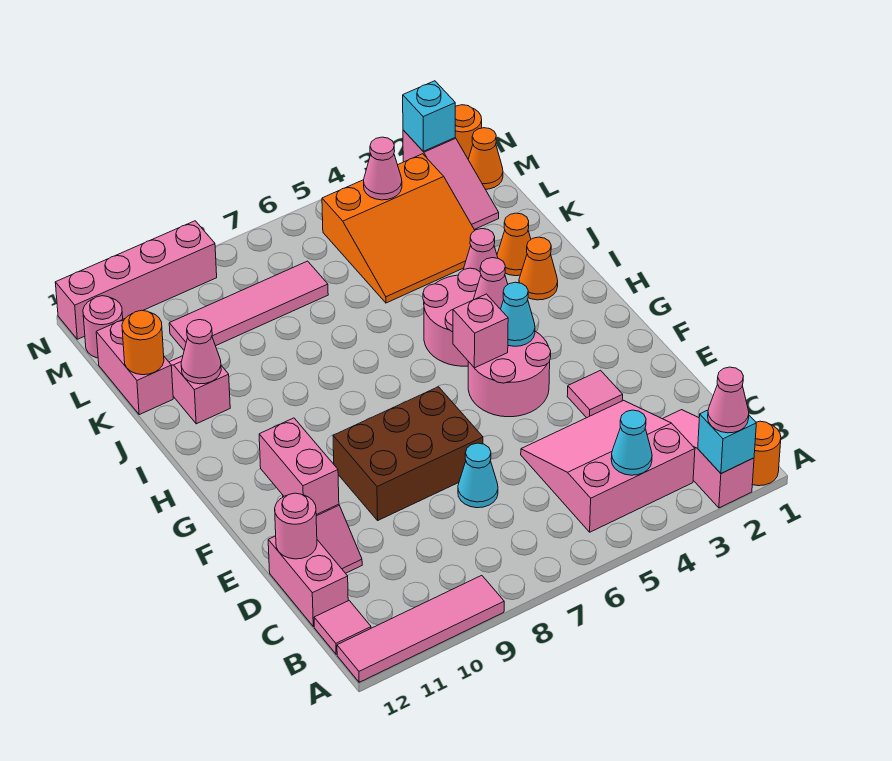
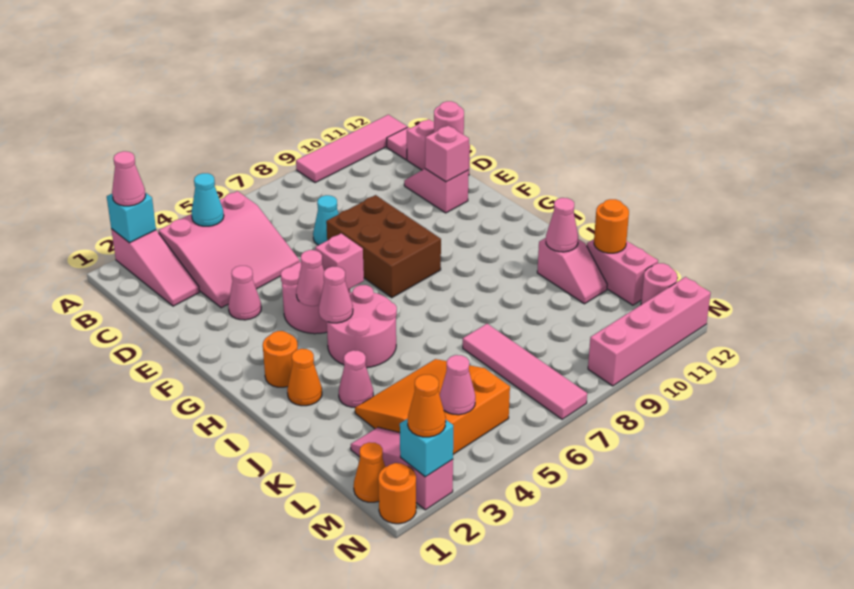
orange 1x1 round brick [752,421,781,486] -> orange 1x1 round brick moved to [263,331,298,387]
pink 1x1 tile [567,370,623,418] -> pink 1x1 cone [228,266,261,320]
brown 2x3 brick [333,387,483,520] -> brown 2x3 brick turned to [326,195,441,298]
pink 1x2 brick [259,418,339,515] -> pink 1x1 brick [425,126,469,182]
cyan 1x1 cone [501,282,535,346] -> pink 1x1 cone [296,250,324,306]
orange 1x1 cone [497,213,531,276] -> orange 1x1 cone moved to [408,375,446,437]
pink 1x4 tile [169,261,328,350] -> pink 1x4 tile turned to [463,324,587,419]

